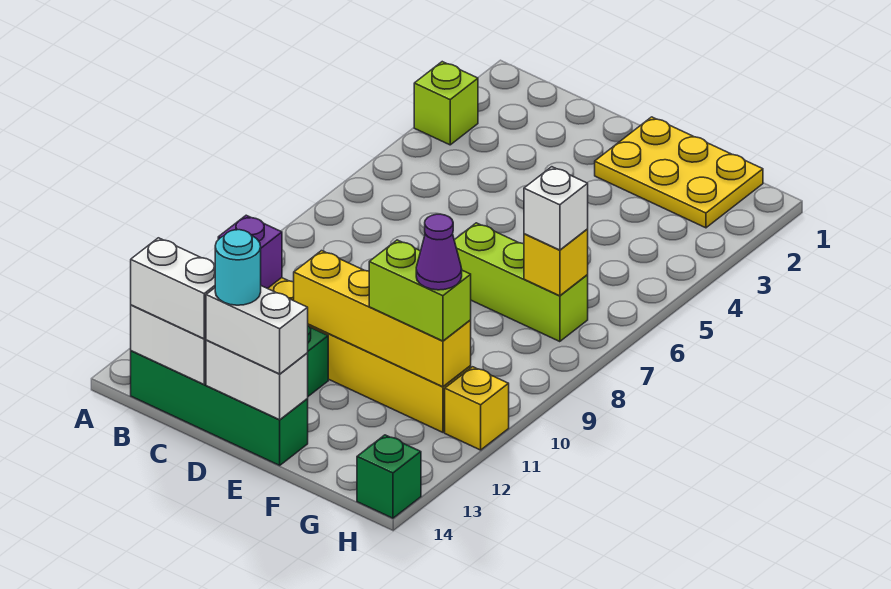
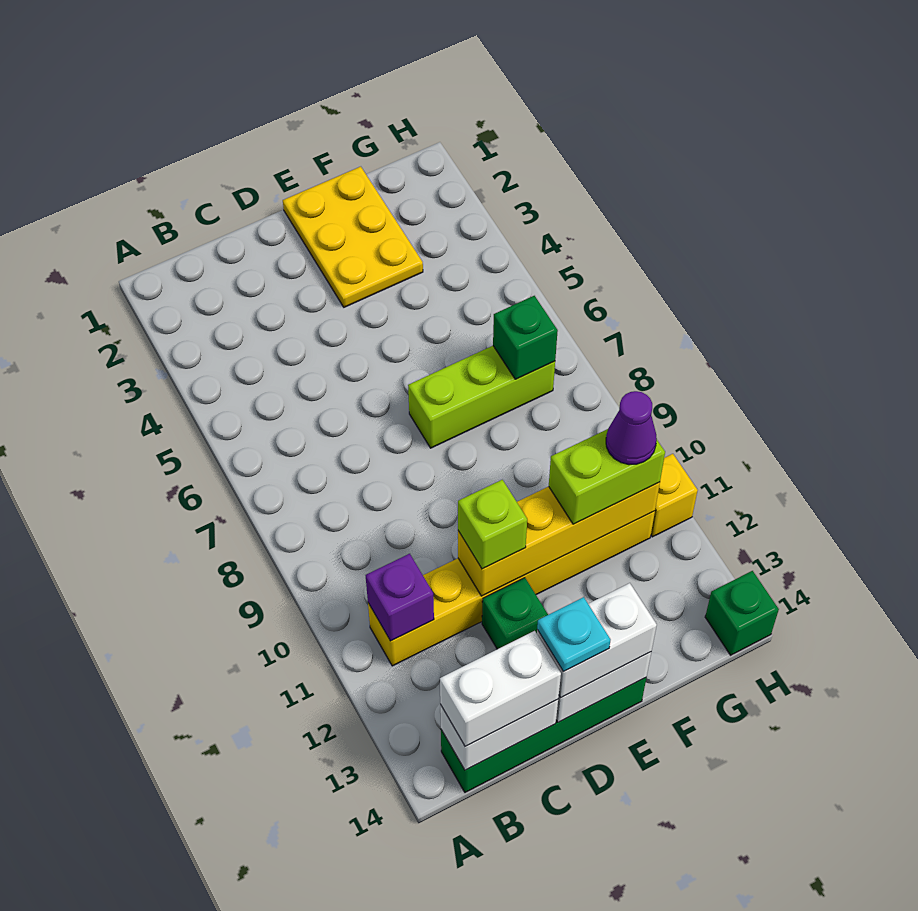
lime 1x1 brick [414,62,478,145] -> lime 1x1 brick moved to [458,480,527,569]
cyan 1x1 round brick [215,230,261,305] -> cyan 1x1 plate [537,597,610,672]
yellow 2x3 plate [595,117,763,228] -> yellow 2x3 plate turned to [283,167,423,307]
yellow 1x1 brick [524,229,588,296] -> green 1x1 brick [493,296,558,379]
white 1x1 brick [524,167,588,250] -> none

